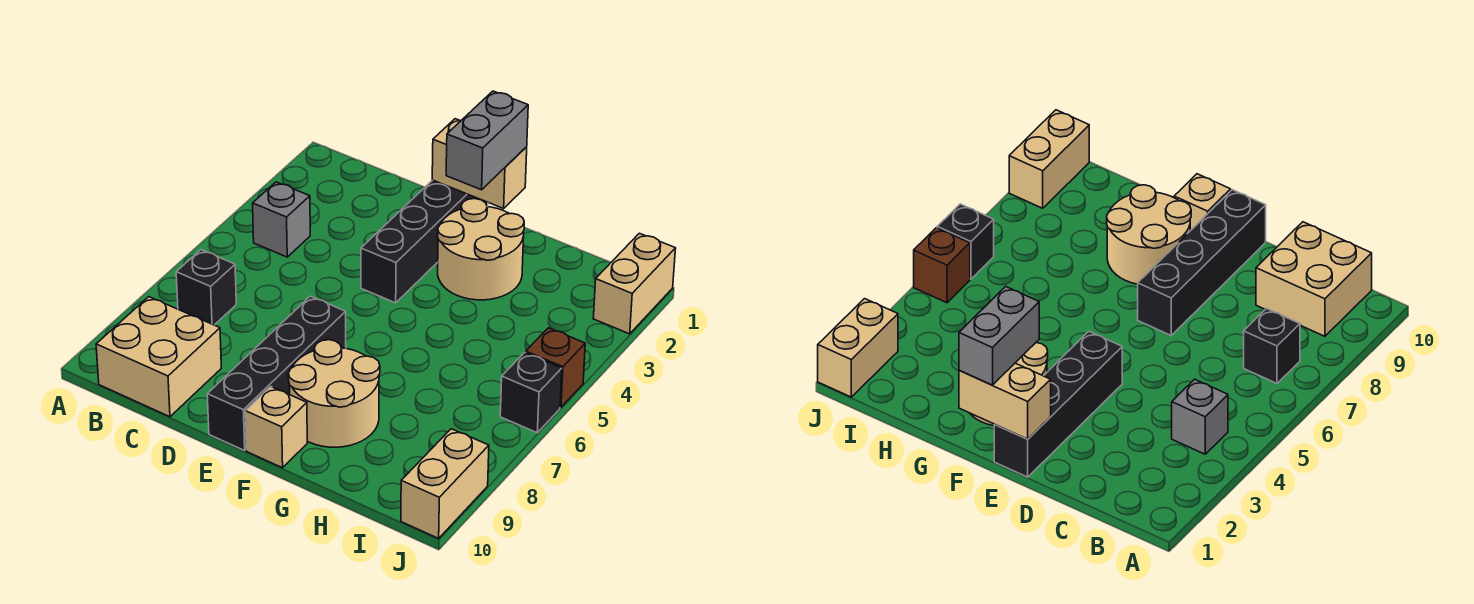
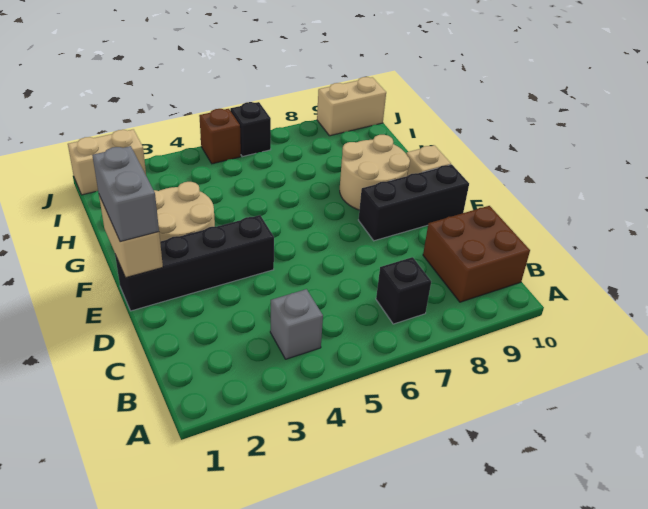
tan 2x2 brick [96,297,221,417] -> brown 2x2 brick [423,206,530,302]
black 1x4 brick [207,296,346,451] -> black 1x3 brick [359,164,469,241]
grey 1x2 brick [446,91,528,190] -> grey 1x2 brick turned to [92,146,159,242]

